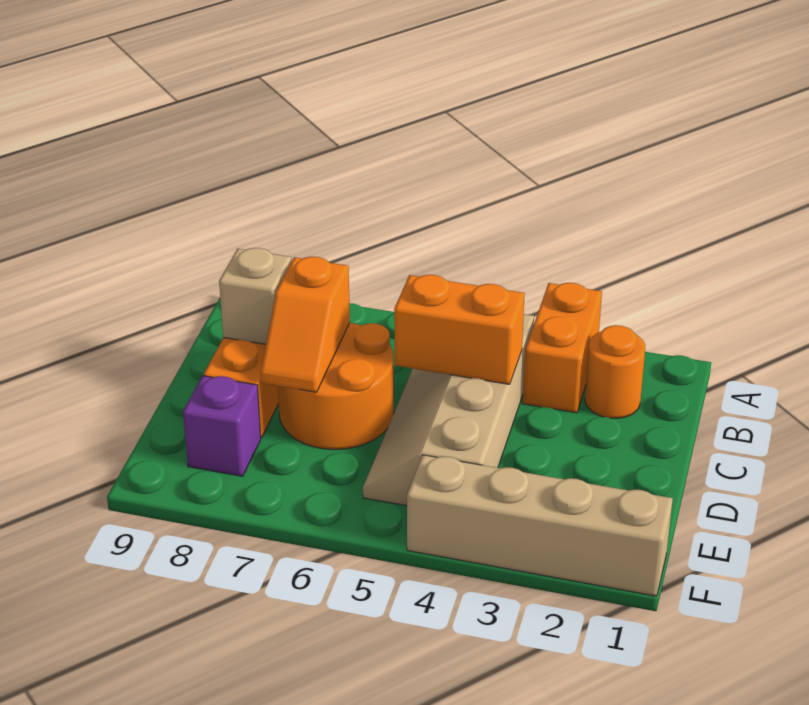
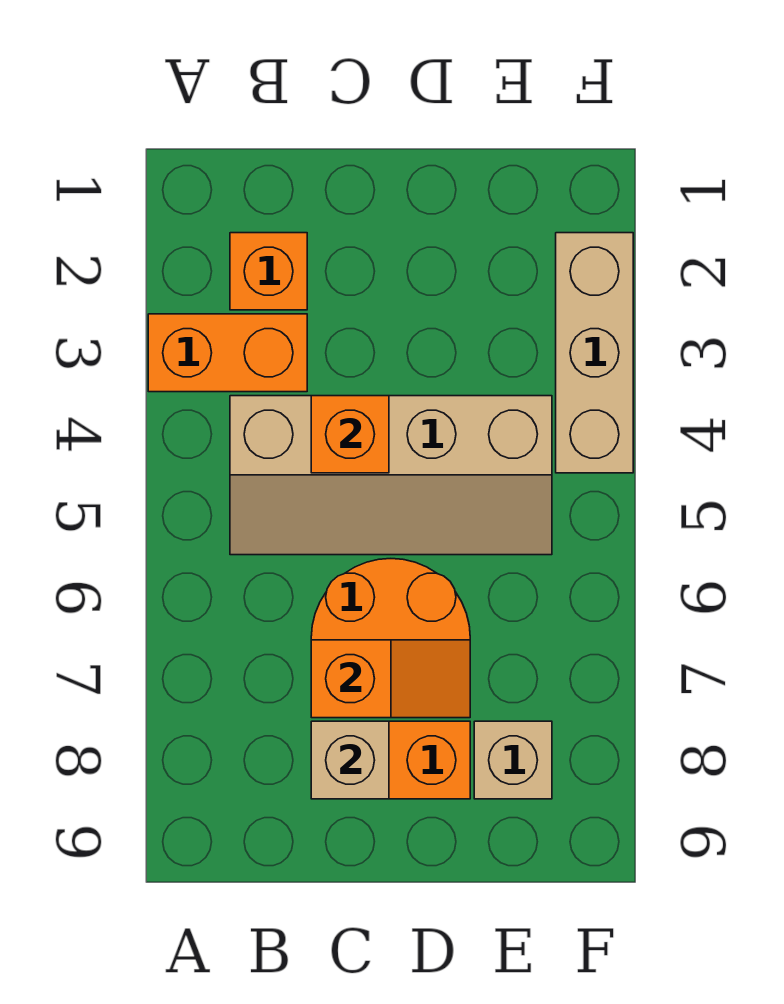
orange 1x1 round brick [585,325,645,418] -> orange 1x1 brick [230,233,307,310]
orange 1x2 brick [394,275,525,384] -> orange 1x1 brick [311,396,389,473]
purple 1x1 brick [183,376,261,476] -> tan 1x1 brick [474,721,552,799]
tan 1x4 brick [407,455,673,596] -> tan 1x3 brick [556,233,633,473]

